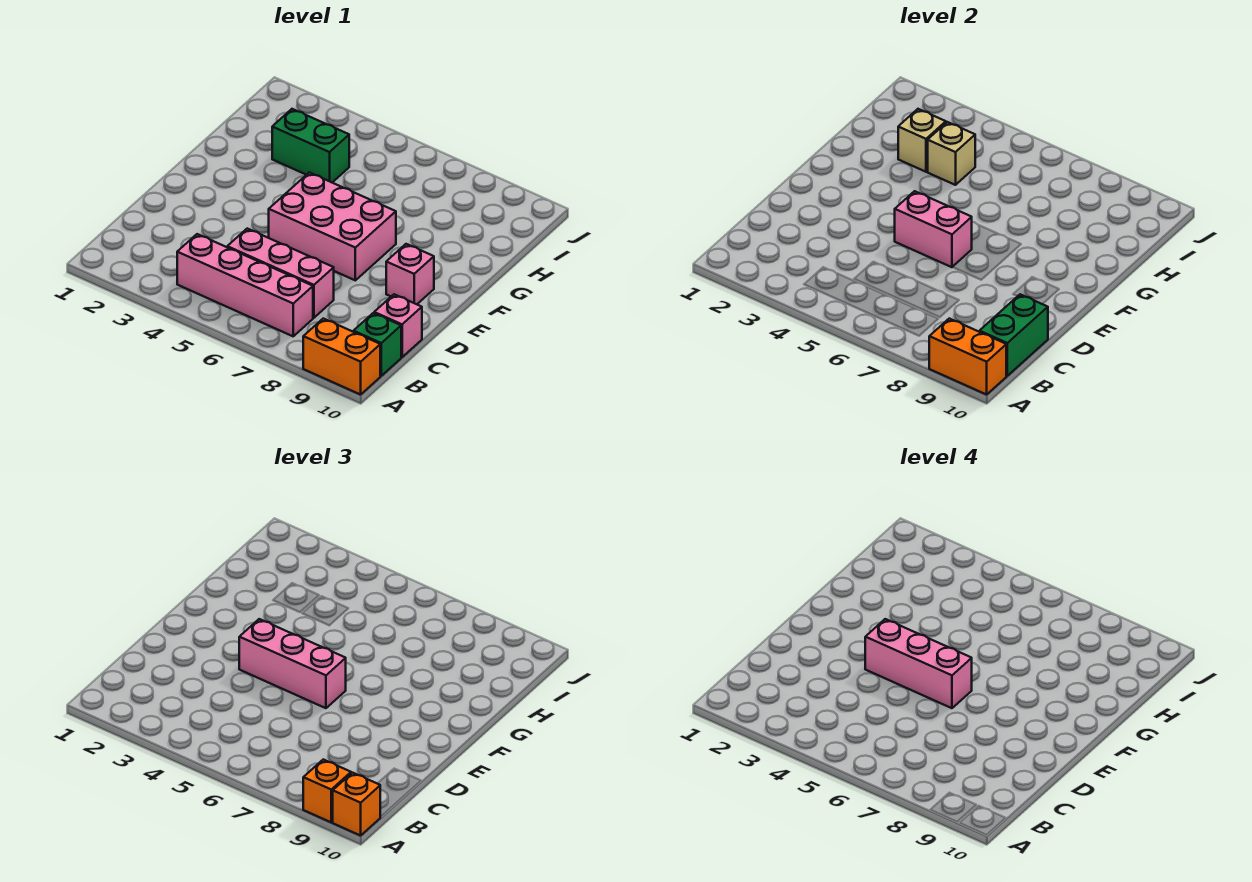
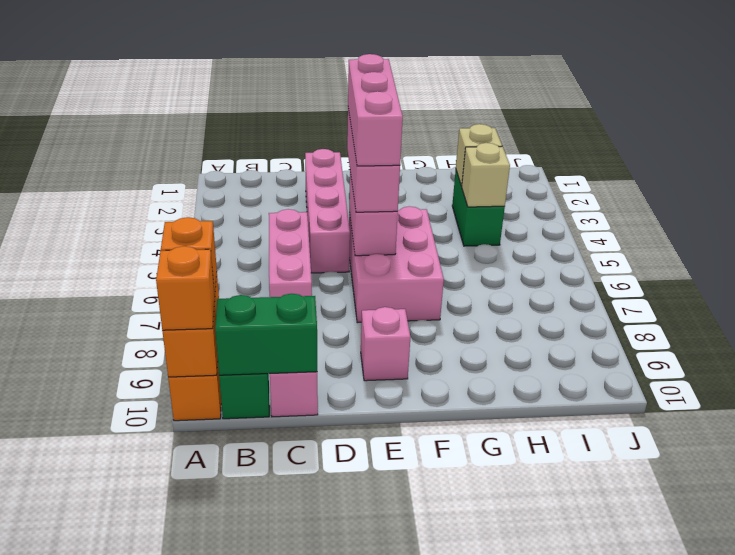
pink 1x4 brick [177,234,313,336] -> pink 1x4 brick moved to [305,149,350,273]

